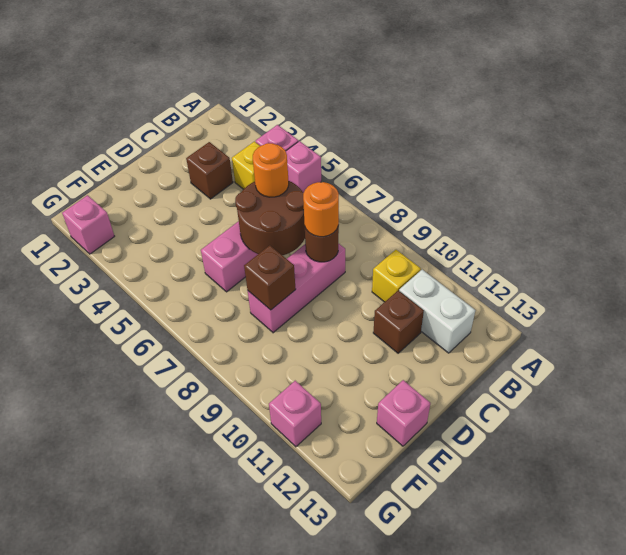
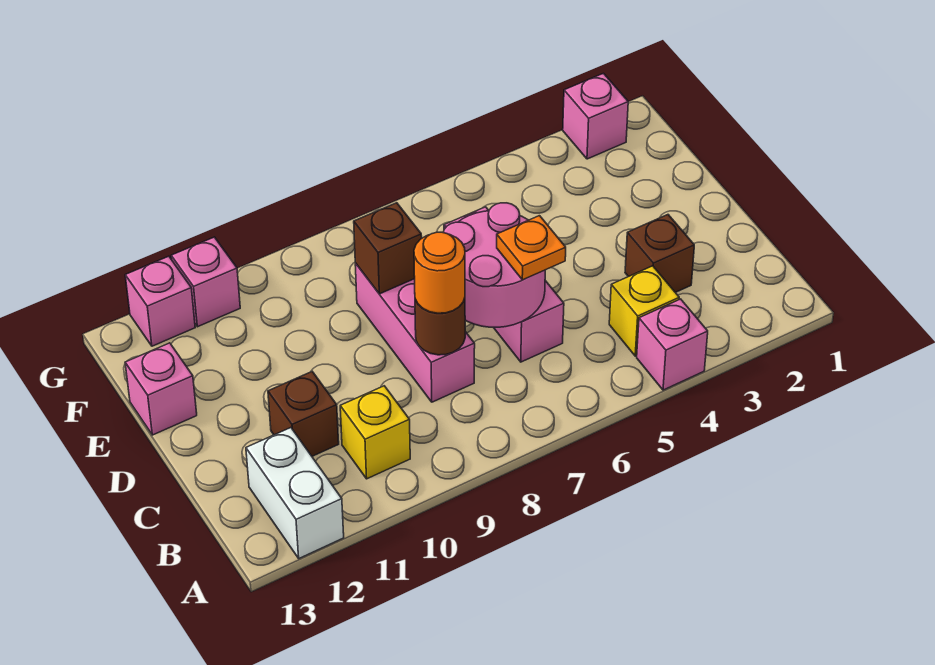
pink 1x1 brick [286,141,321,193] -> pink 1x1 brick moved to [125,256,195,346]
white 1x2 brick [399,270,475,353] -> white 1x2 brick turned to [246,428,344,558]
brown 2x2 round brick [235,181,305,255] -> pink 2x2 round brick [443,203,545,327]
orange 1x1 round brick [253,143,289,197] -> orange 1x1 plate [497,216,566,280]

